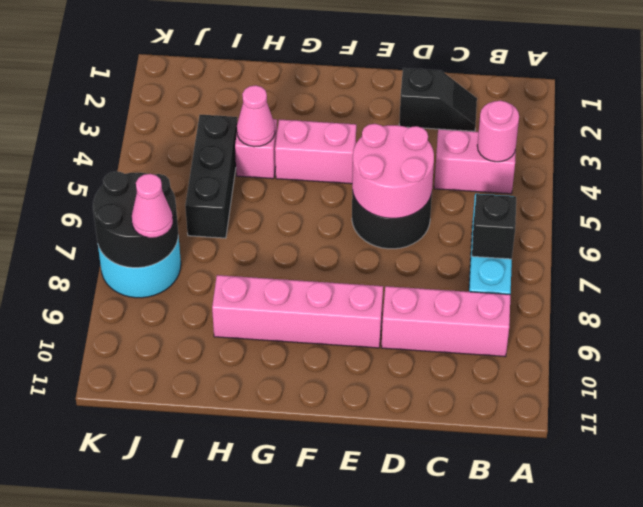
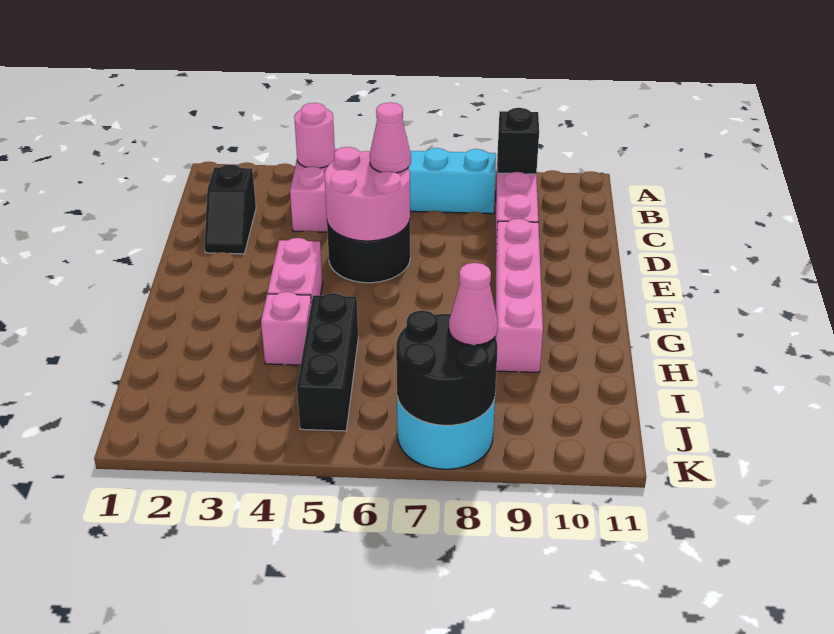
black 1x1 brick [472,194,516,259] -> black 1x1 brick moved to [498,108,539,174]
black 1x2 slope [399,68,477,131] -> black 1x2 slope turned to [204,164,256,254]
pink 1x1 cone [237,85,275,147] -> pink 1x1 cone moved to [370,102,411,173]
black 1x3 brick [185,115,237,238] -> black 1x3 brick turned to [297,293,358,431]

